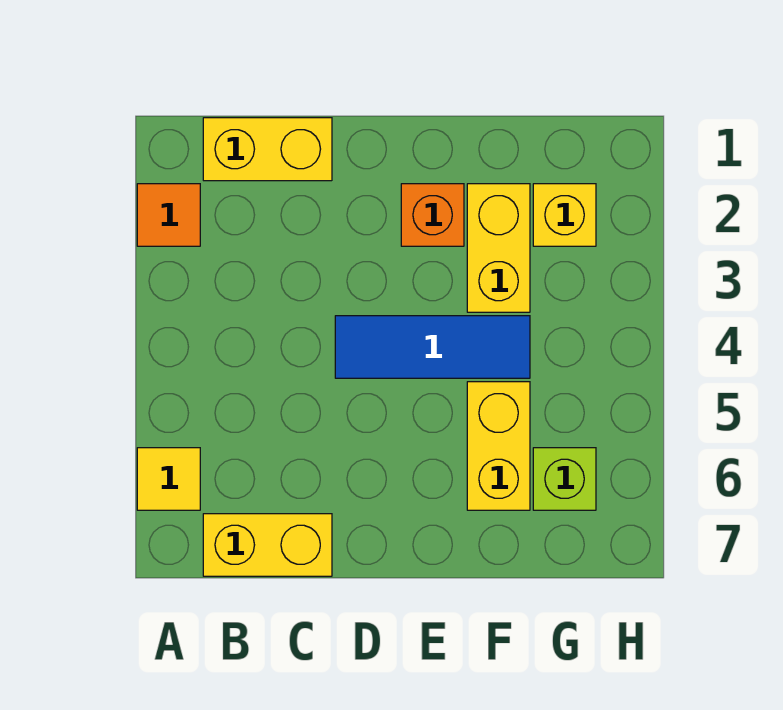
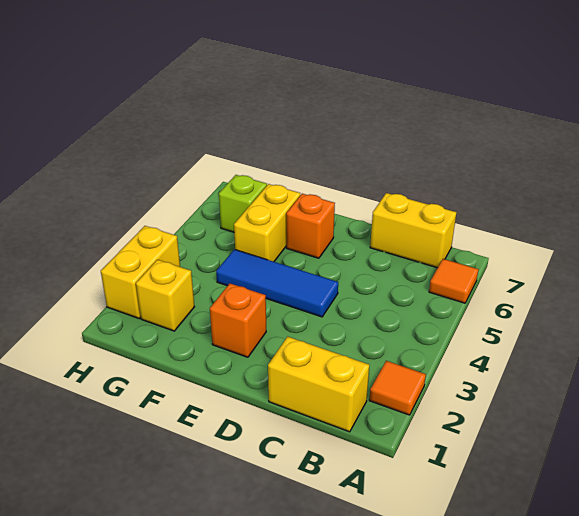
yellow 1x1 tile [137,448,200,510] -> orange 1x1 tile [429,259,478,303]
none -> orange 1x1 brick [286,194,335,258]
yellow 1x2 brick [467,184,530,312] -> yellow 1x2 brick moved to [101,226,180,318]

